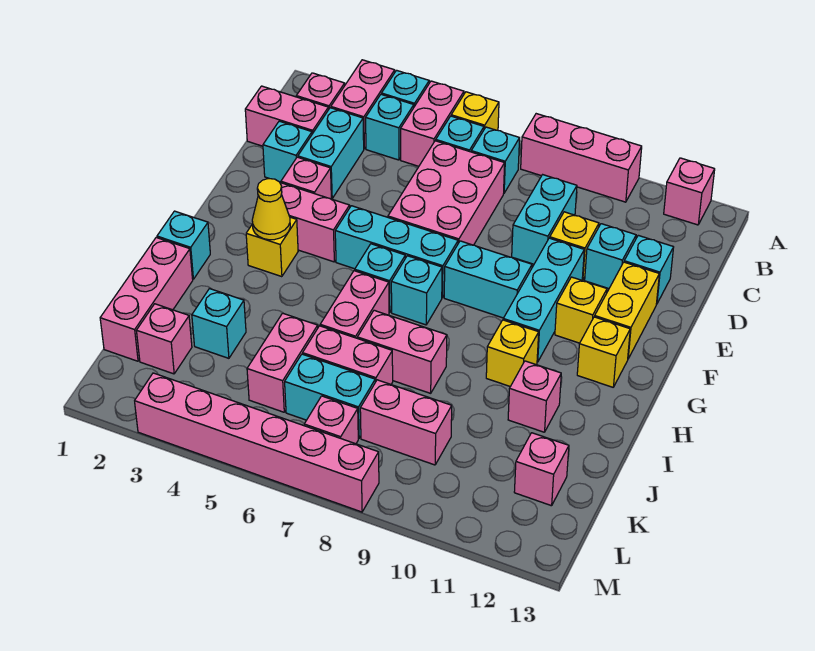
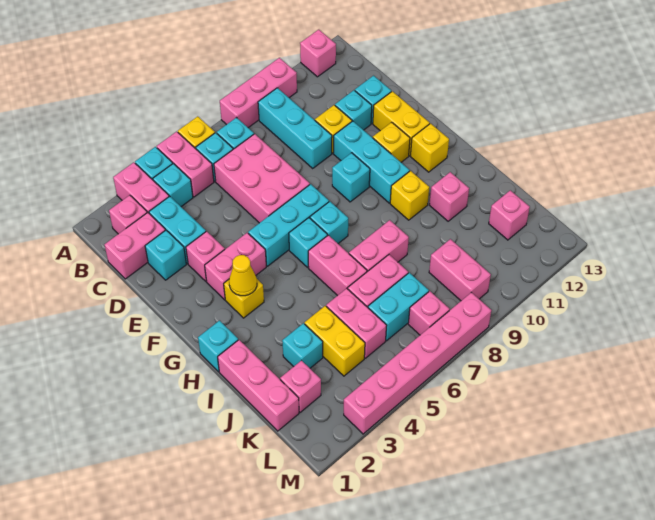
cyan 1x2 brick [512,175,577,264] -> cyan 1x3 brick [258,88,332,168]
cyan 1x2 brick [444,241,532,318] -> cyan 1x1 brick [332,153,370,202]
none -> yellow 1x2 brick [305,306,365,376]
pink 1x2 brick [360,380,452,465] -> pink 1x2 brick turned to [429,239,491,301]

